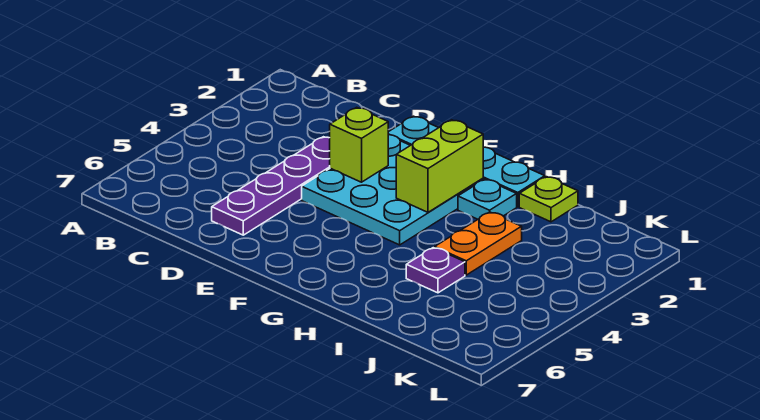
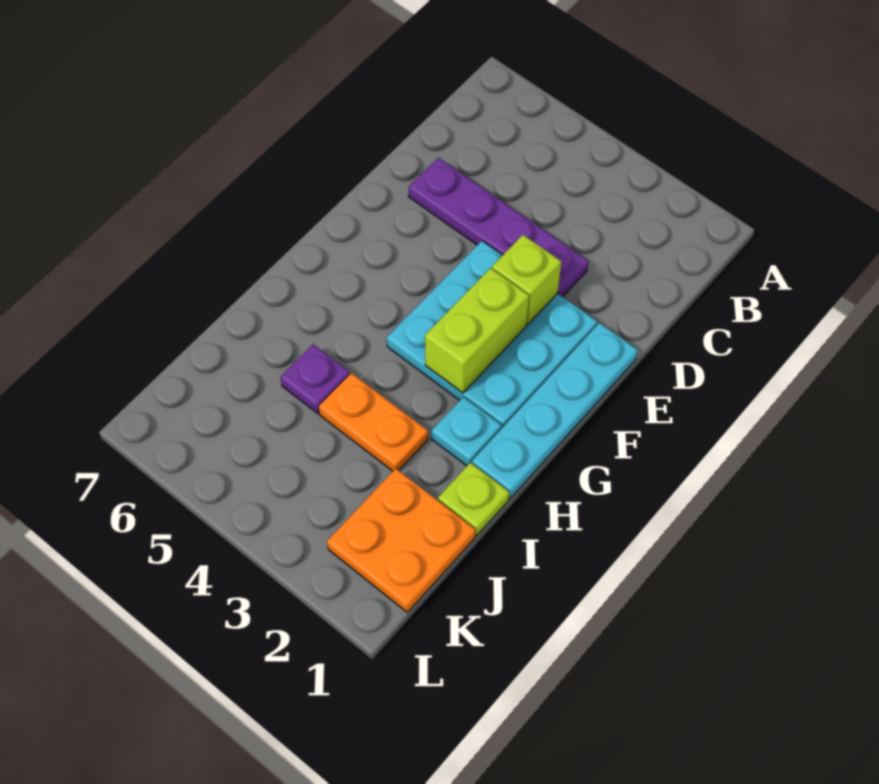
lime 1x2 brick [396,120,483,212] -> lime 1x2 brick turned to [425,268,529,393]
none -> orange 2x2 plate [327,469,475,612]

